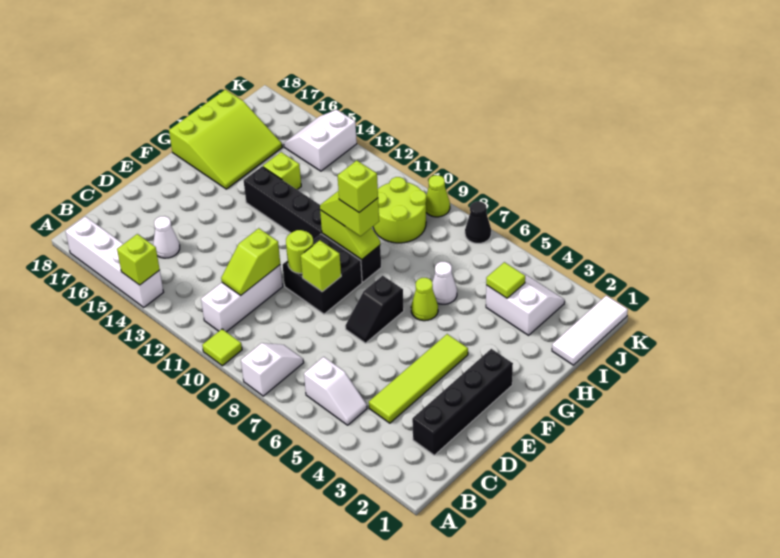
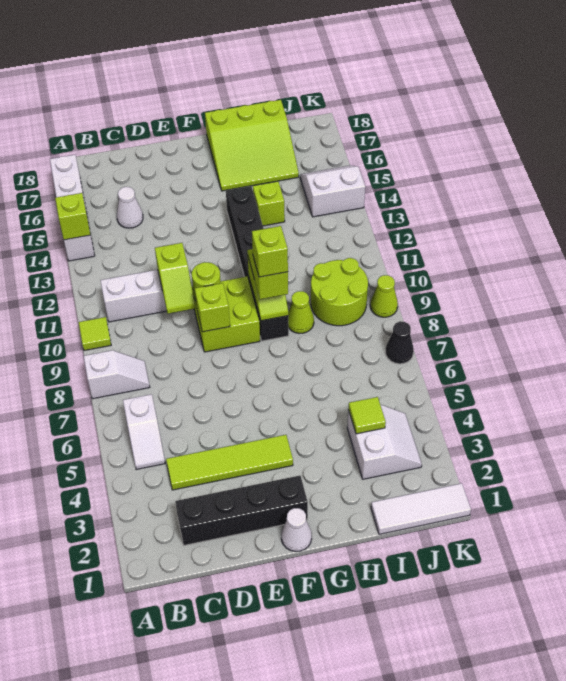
lime 1x2 slope [221,228,280,295] -> lime 1x2 slope turned to [155,243,195,314]
black 1x2 slope [345,276,404,343] -> none
black 2x2 brick [283,234,362,314] -> lime 2x2 brick [192,277,260,352]
lime 1x1 cone [411,278,438,321] -> lime 1x1 cone moved to [288,291,314,333]
white 1x1 cone [432,262,457,304] -> white 1x1 cone moved to [281,508,312,551]

